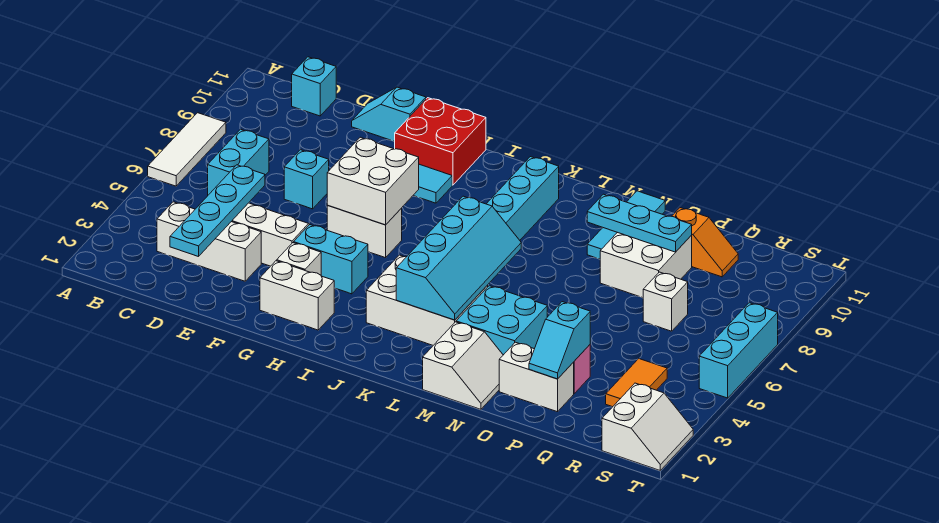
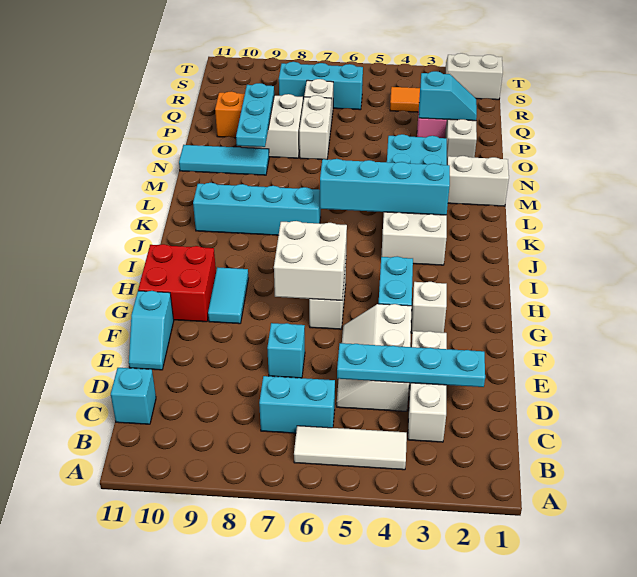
white 1x3 tile [148,113,226,186] -> white 1x3 tile moved to [294,426,407,470]
white 1x2 brick [260,261,334,330] -> white 1x2 brick moved to [299,95,331,160]
cyan 1x3 brick [699,303,778,398] -> cyan 1x3 brick moved to [279,62,363,110]

